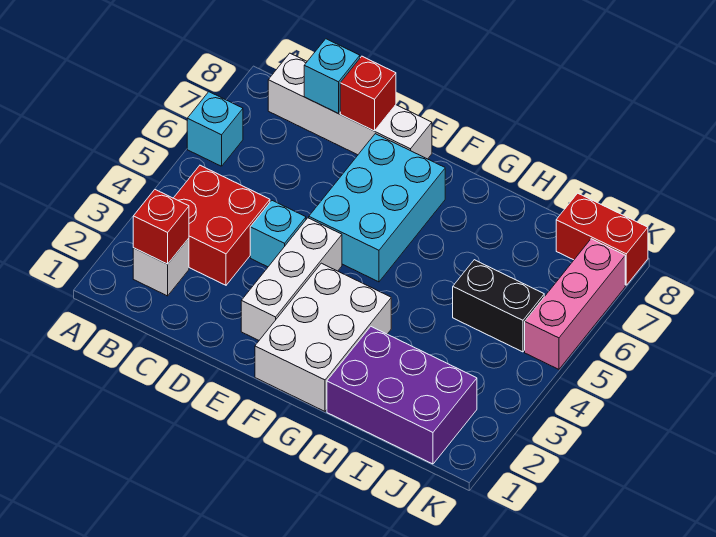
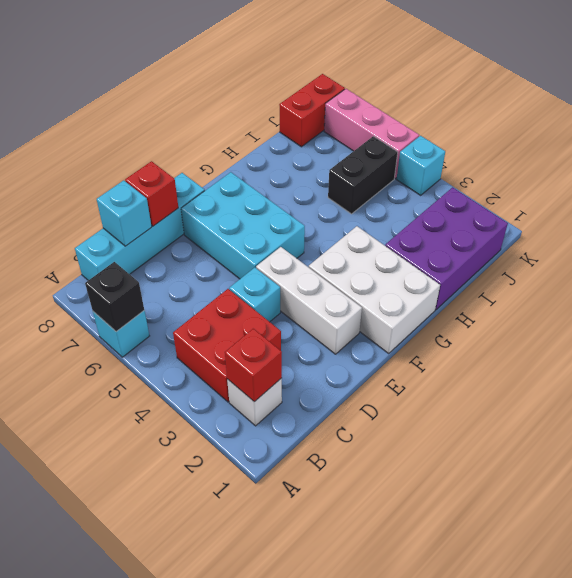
none -> black 1x1 brick [85,262,144,332]
white 1x4 brick [268,53,432,159] -> cyan 1x4 brick [75,173,205,280]
none -> cyan 1x1 brick [396,136,445,195]

